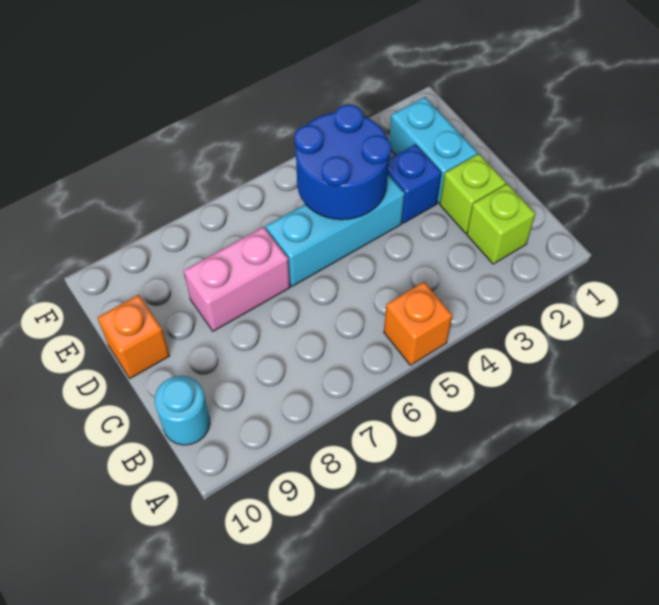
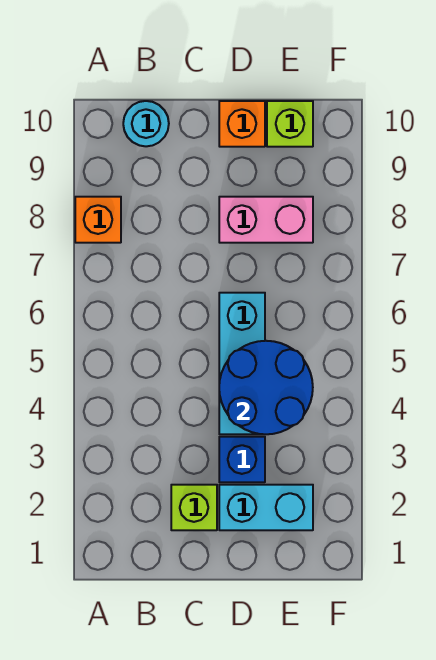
orange 1x1 brick [384,282,452,365] -> orange 1x1 brick moved to [75,197,121,243]
lime 1x1 brick [467,184,535,264] -> lime 1x1 brick moved to [267,101,313,147]
pink 1x2 brick [184,227,290,331] -> pink 1x2 brick turned to [219,197,313,243]

